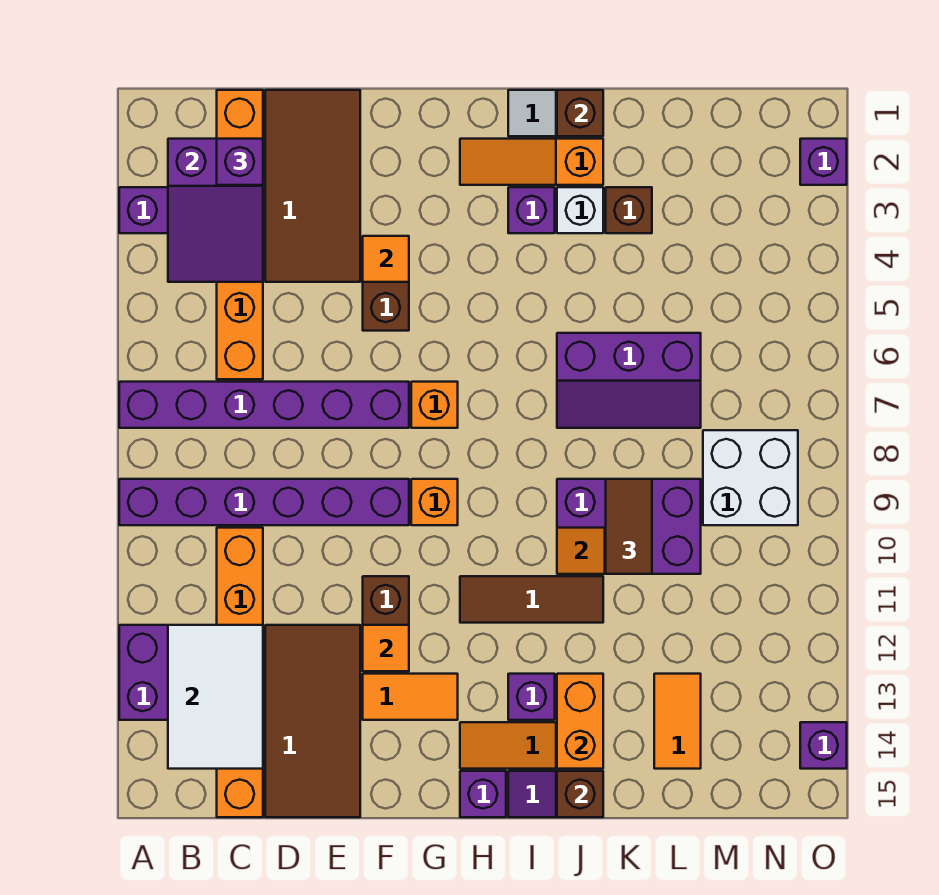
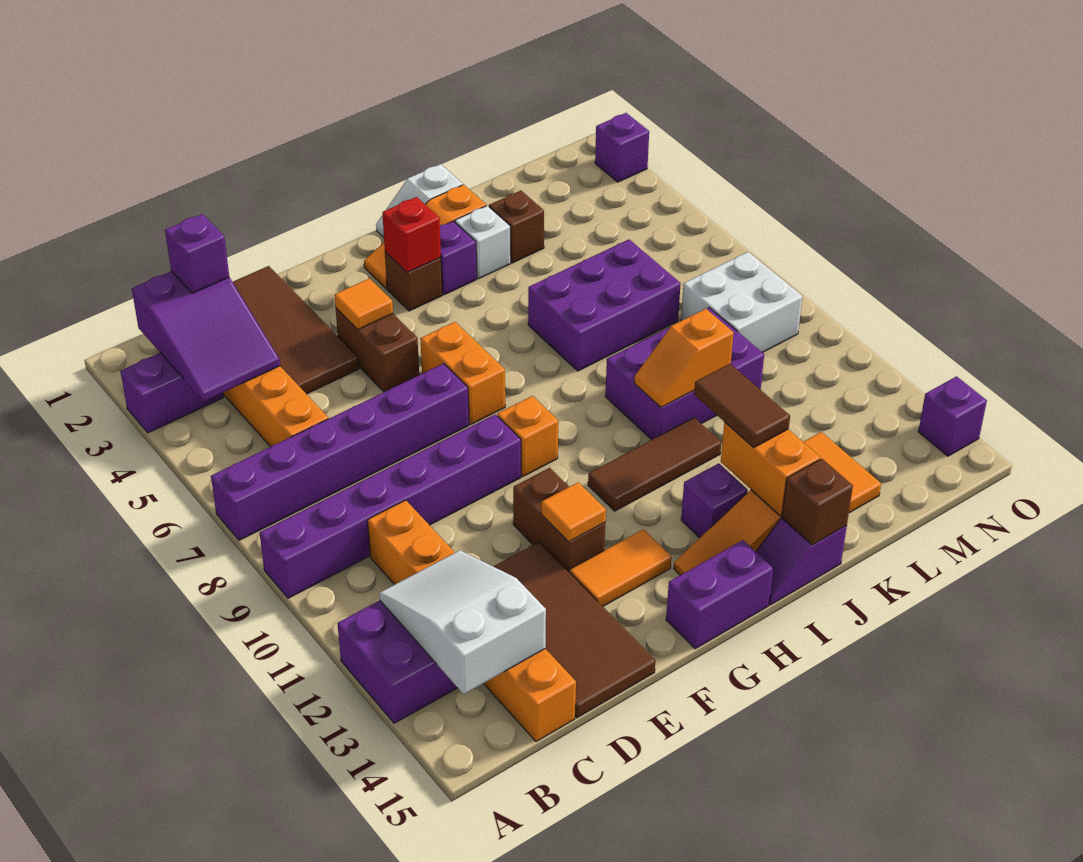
white 2x3 tile [168,625,263,769] -> white 2x3 slope [379,550,546,694]
orange 1x1 brick [411,382,458,428] -> orange 1x2 brick [420,322,505,424]
none -> red 1x1 brick [382,197,441,272]
purple 1x1 brick [460,771,506,817] -> purple 1x2 brick [666,540,773,649]
brown 1x1 brick [557,90,603,136] -> brown 1x1 brick moved to [385,252,442,311]
purple 2x3 slope [557,333,701,428] -> purple 2x3 brick [528,239,681,371]
brown 1x2 tile [606,479,652,574] -> brown 1x2 tile moved to [694,364,790,447]

